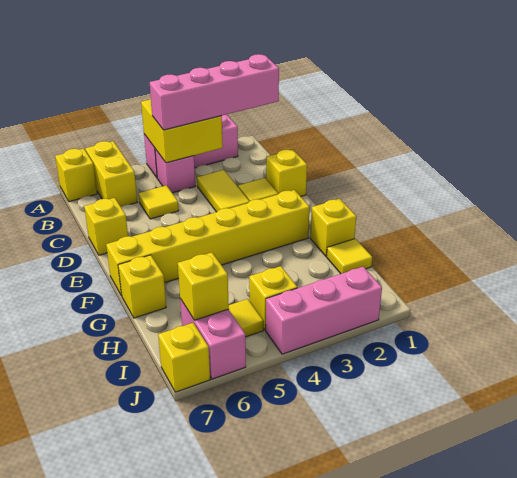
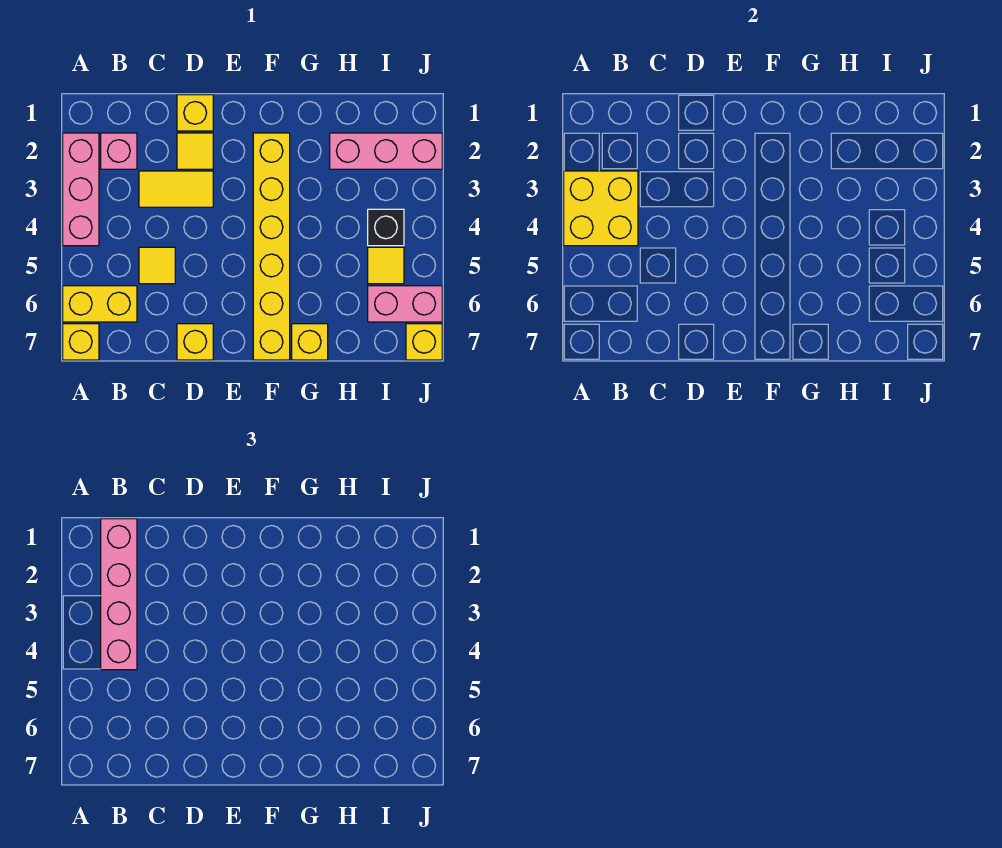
pink 1x1 brick [155,149,195,193] -> pink 1x1 brick moved to [101,133,137,169]
yellow 1x1 brick [310,199,356,256] -> none
yellow 1x1 tile [327,239,372,274] -> none
yellow 1x1 brick [249,266,297,330] -> black 1x1 brick [368,209,404,246]
yellow 1x1 brick [178,252,229,320] -> none
pink 1x3 brick [266,267,382,354] -> pink 1x3 brick turned to [330,133,442,169]

